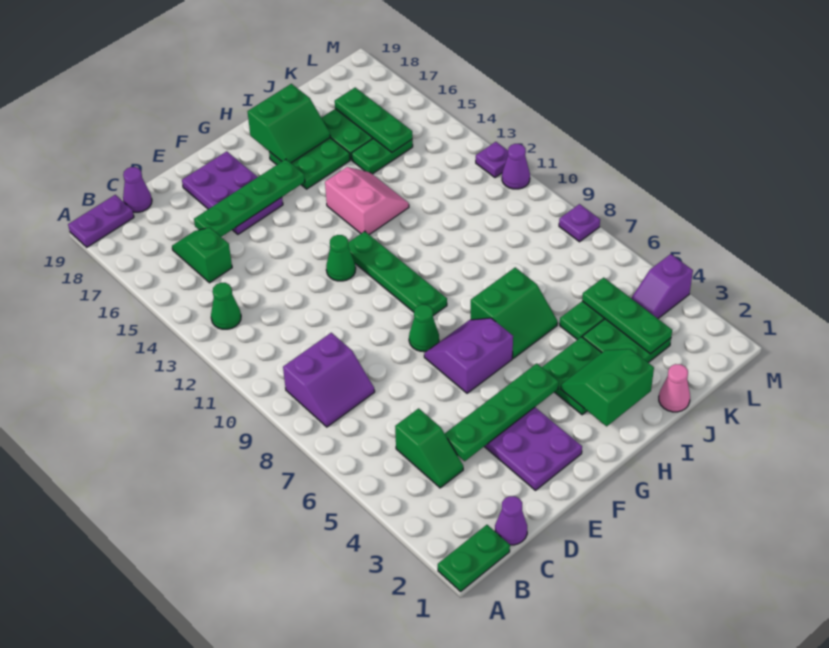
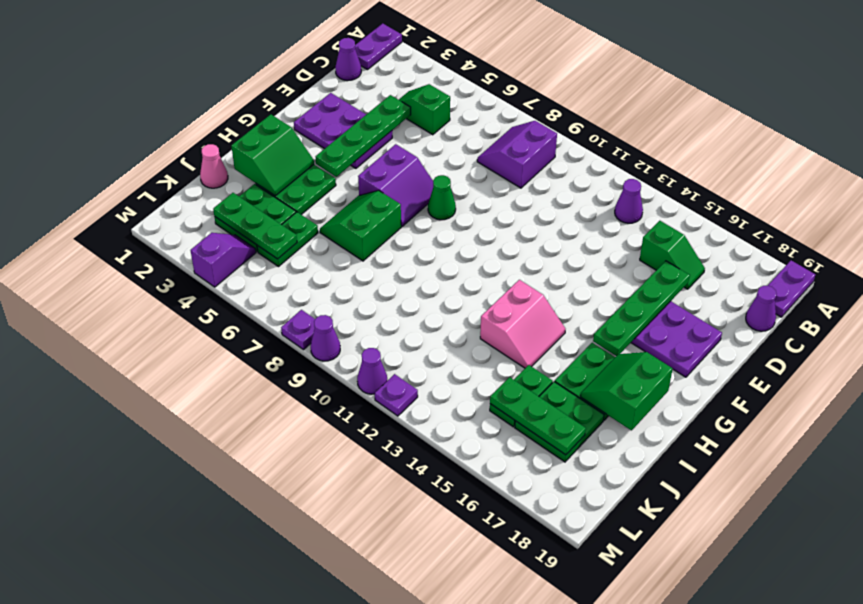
green 1x2 plate [438,525,510,591] -> purple 1x2 plate [355,23,402,70]
green 1x1 cone [211,283,241,329] -> purple 1x1 cone [615,179,643,223]
green 1x1 cone [326,235,356,281] -> none
green 1x4 plate [348,231,447,316] -> none
pink 2x2 slope [325,167,409,235] -> pink 2x2 slope turned to [480,280,566,368]
none -> purple 1x1 cone [311,315,340,361]

